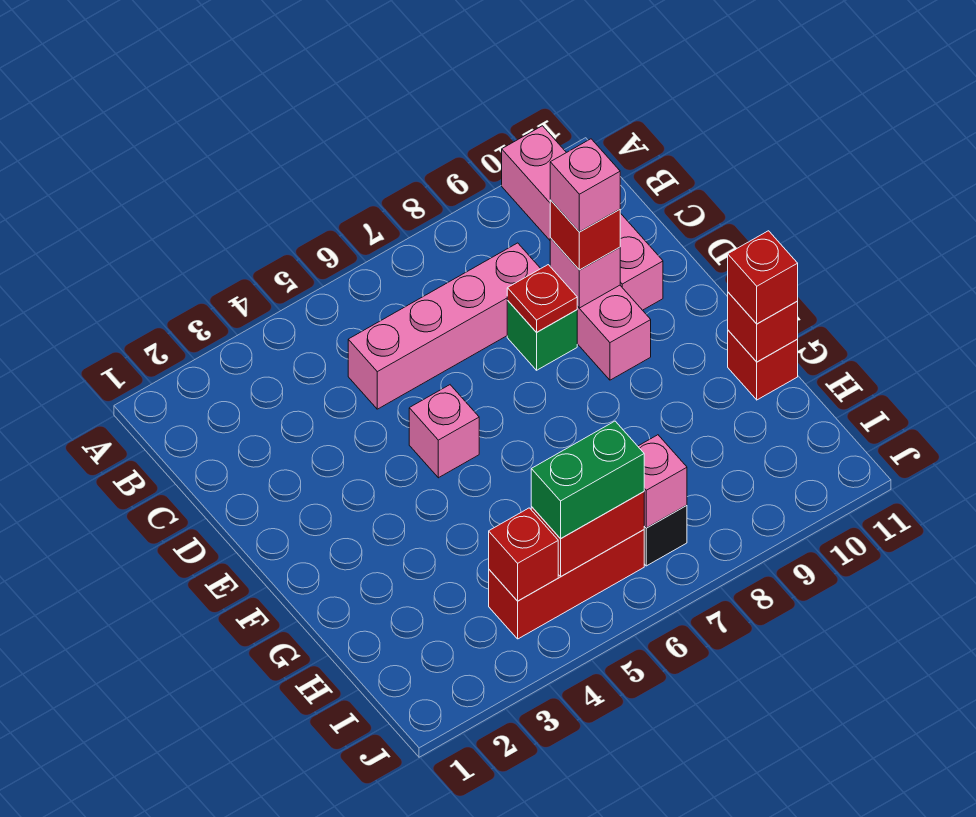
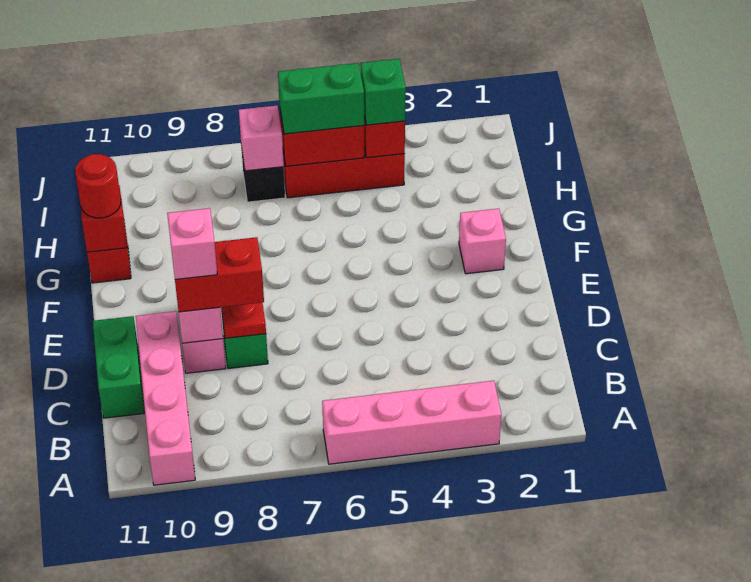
pink 1x4 brick [348,243,541,409] -> pink 1x4 brick moved to [322,381,501,464]
none -> green 1x2 brick [93,316,144,418]
red 1x1 brick [550,200,620,270] -> red 1x2 brick [175,237,264,312]
pink 1x1 brick [409,385,479,478] -> pink 1x1 brick moved to [459,209,506,274]
red 1x1 brick [728,231,798,324] -> red 1x1 round brick [75,154,121,218]
none -> green 1x1 brick [361,59,406,125]

